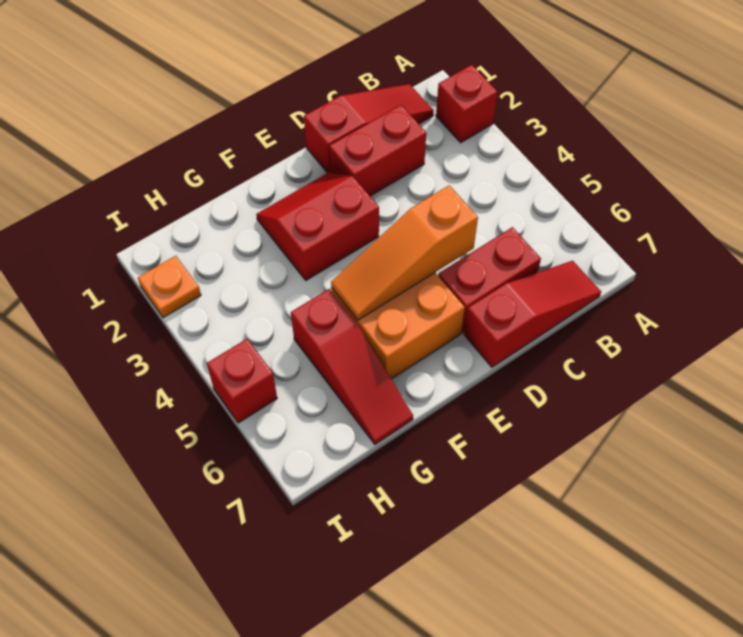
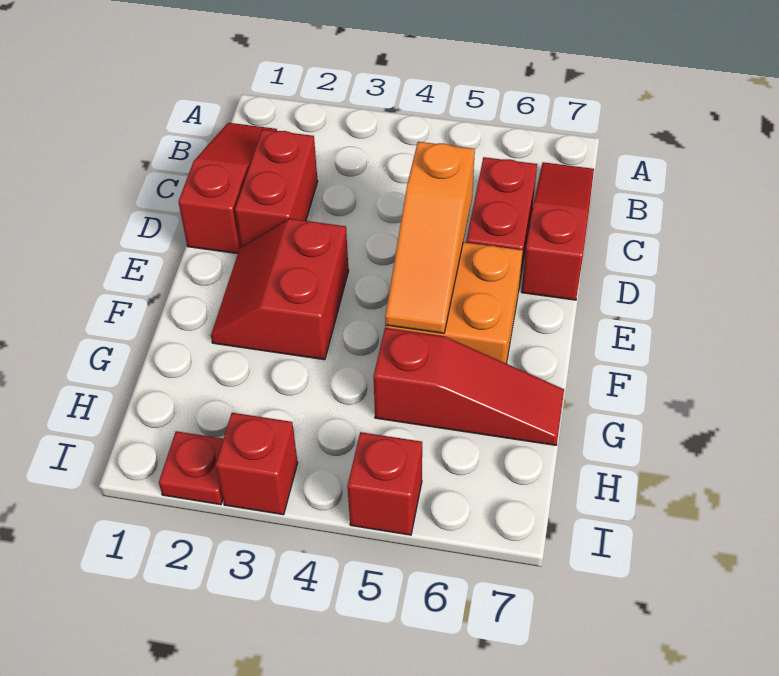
red 1x1 brick [436,65,497,143] -> red 1x1 brick moved to [216,413,298,515]
orange 1x1 plate [138,256,201,318] -> red 1x1 plate [159,431,223,505]

